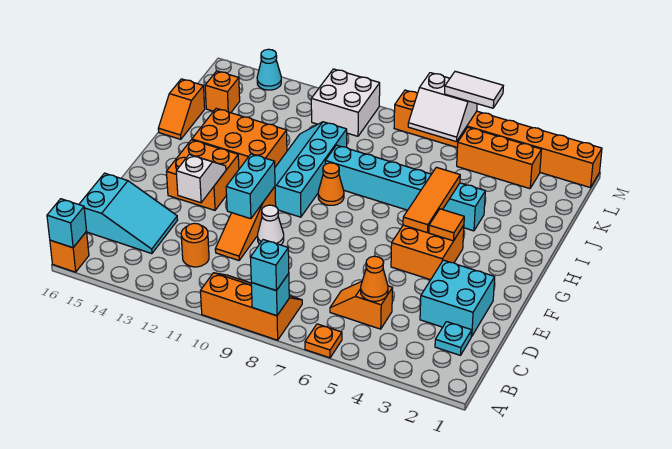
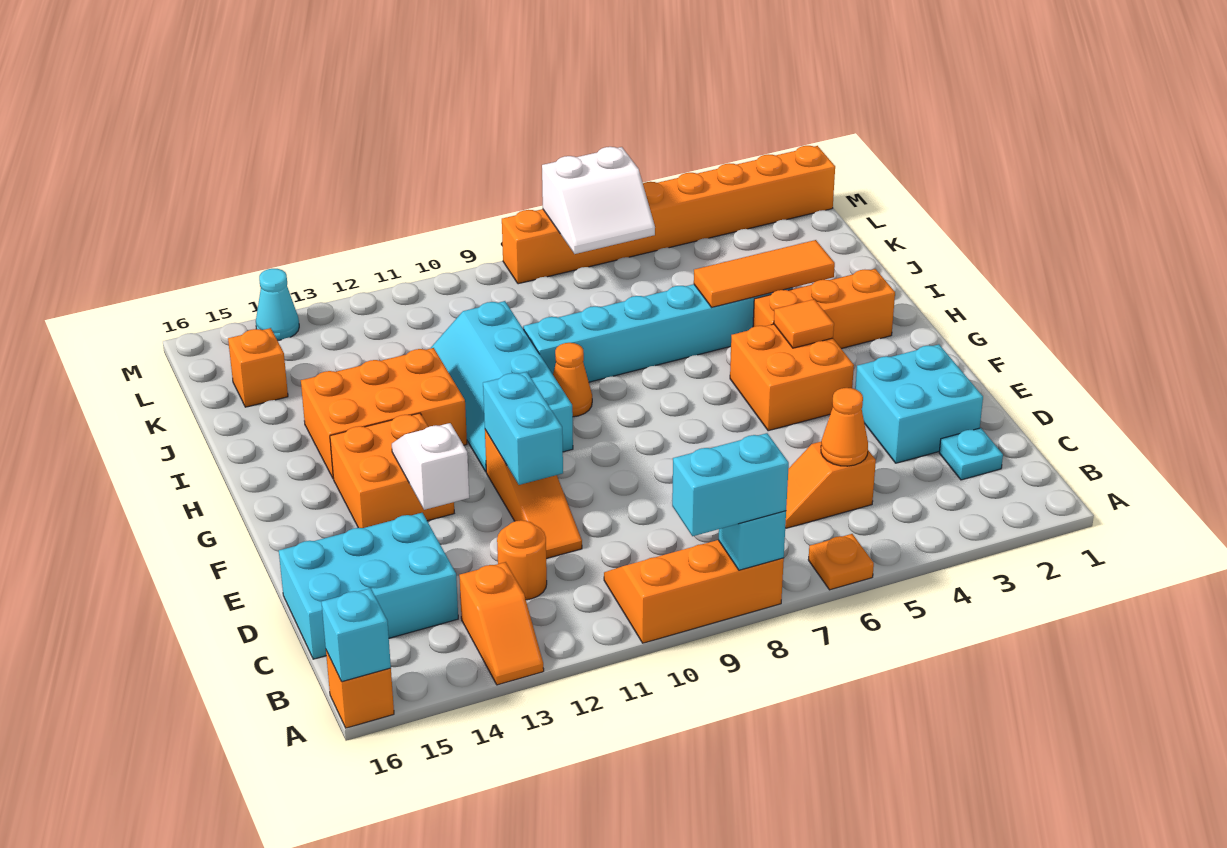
cyan 1x1 brick [251,240,289,291] -> cyan 1x2 brick [672,433,789,536]
cyan 2x3 slope [79,173,177,254] -> cyan 2x3 brick [279,513,458,659]
white 1x1 cone [258,205,284,245] -> none
orange 1x3 tile [403,167,460,233] -> orange 1x3 tile turned to [694,240,835,307]
orange 1x2 slope [158,79,205,139] -> orange 1x2 slope moved to [459,562,544,685]
orange 1x3 brick [457,127,542,189] -> orange 1x3 brick moved to [753,269,895,349]
white 2x2 brick [311,69,380,136] -> none
white 1x2 tile [445,71,503,108] -> none

